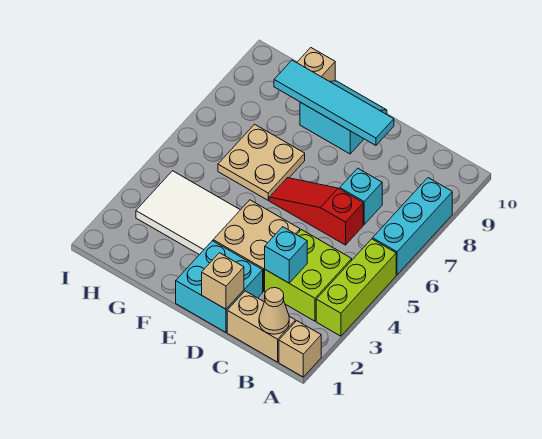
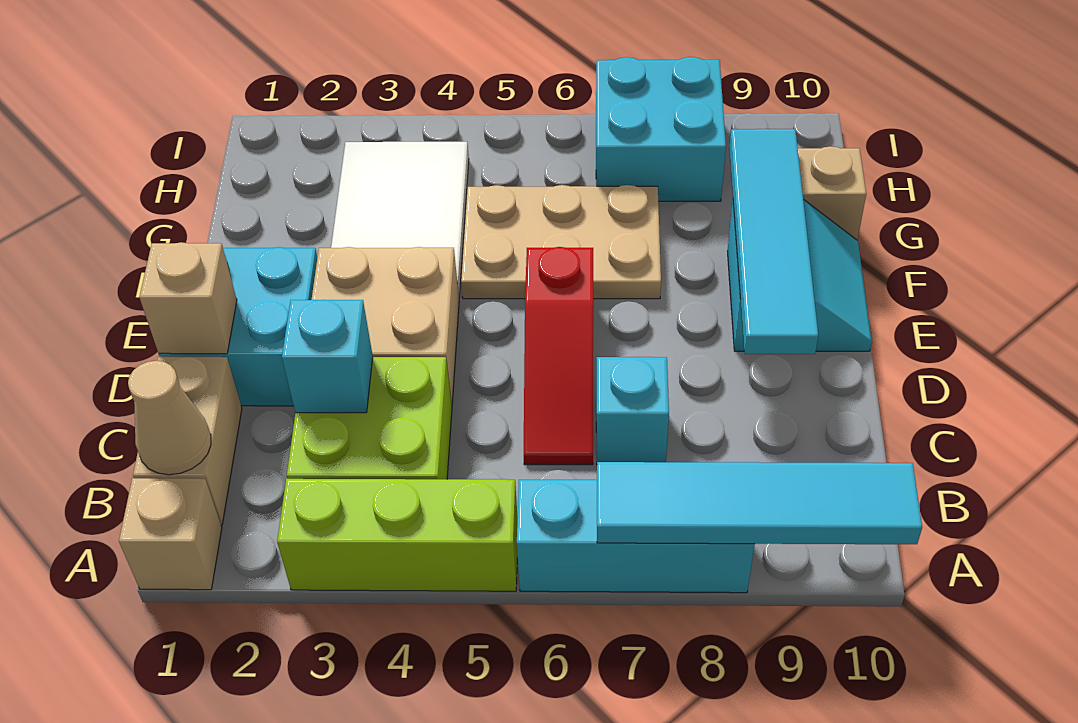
none -> cyan 1x4 tile [597,462,922,544]
red 1x3 slope [269,178,363,245] -> red 1x3 slope turned to [524,247,593,465]
tan 2x2 plate [218,124,305,200] -> tan 2x3 plate [461,185,661,299]
none -> cyan 2x2 brick [596,57,726,201]

